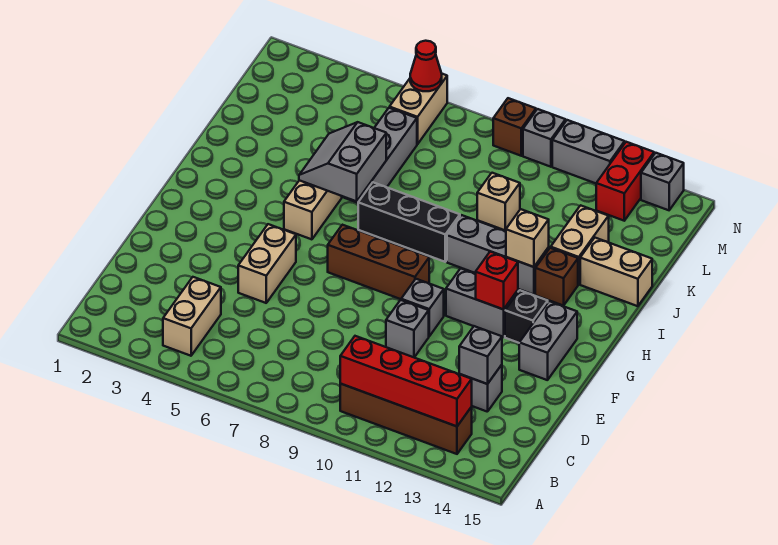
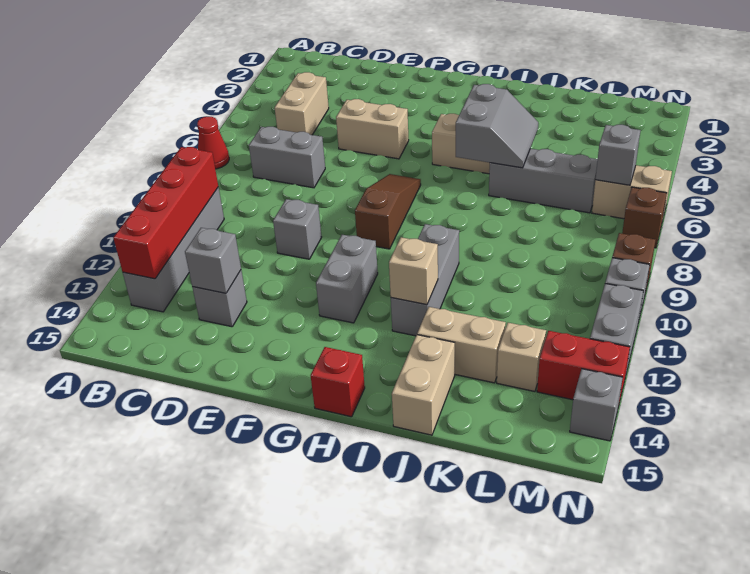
tan 1x2 brick [163,277,221,356] -> tan 1x2 brick turned to [275,72,329,135]
brown 1x4 brick [340,384,472,454] -> grey 1x4 brick [123,187,224,312]
grey 1x1 brick [401,279,444,336] -> grey 1x1 brick moved to [596,125,640,185]
grey 1x2 brick [519,301,577,380] -> grey 1x2 brick moved to [249,127,325,188]
brown 1x3 brick [328,225,429,299] -> brown 1x3 slope [355,174,421,249]
red 1x1 brick [476,252,518,309] -> red 1x1 brick moved to [311,347,365,417]
black 1x1 brick [505,290,548,343] -> none
grey 2x2 slope [299,122,386,201] -> grey 2x2 slope turned to [456,84,538,168]
black 1x3 brick [358,182,460,262] -> none
brown 1x1 brick [535,248,578,306] -> brown 1x1 brick moved to [622,187,667,248]
tan 1x1 brick [477,173,520,230] -> tan 1x1 brick moved to [497,323,546,392]
red 1x1 cone [410,41,442,91] -> red 1x1 cone moved to [197,117,229,169]

